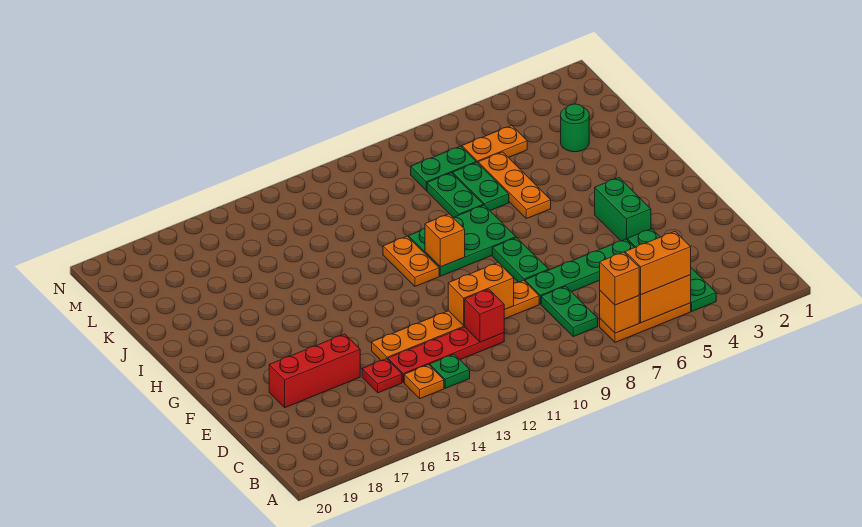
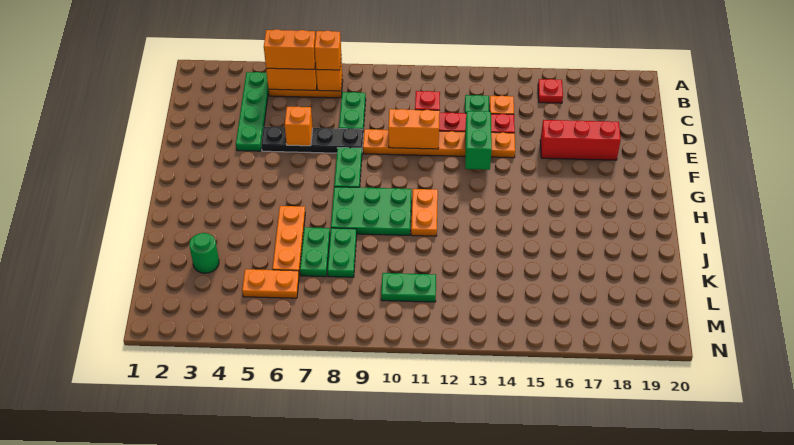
red 1x1 plate [362,359,402,393] -> red 1x1 plate moved to [538,79,563,103]
green 1x4 plate [525,239,635,304] -> black 1x4 plate [261,127,363,153]
green 1x2 brick [595,178,651,241] -> green 1x2 brick moved to [465,111,492,170]
orange 1x1 brick [425,214,465,267] -> orange 1x1 brick moved to [285,106,313,146]
green 1x2 plate [411,146,476,191] -> green 1x2 plate moved to [381,273,436,302]

